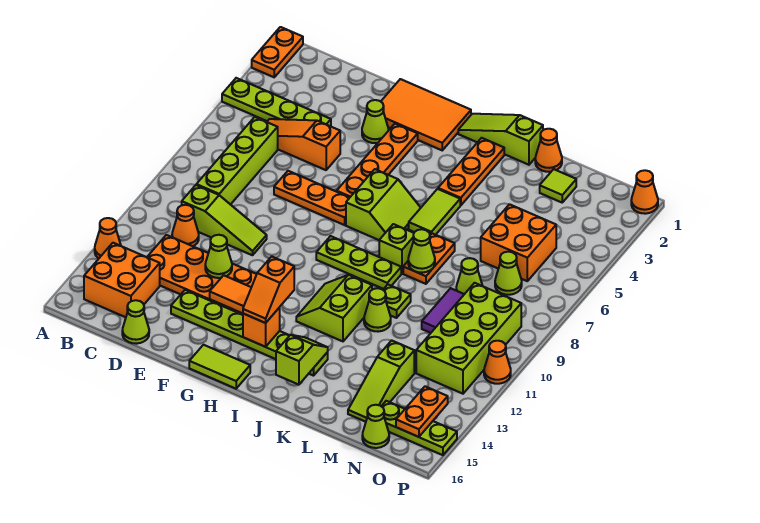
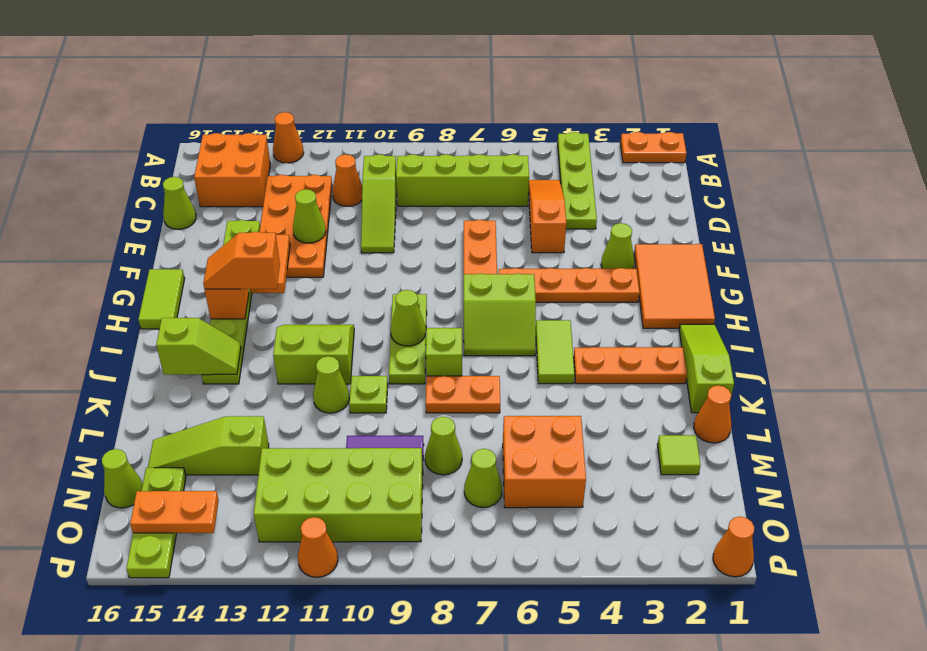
lime 1x2 tile [409,189,460,235] -> lime 1x2 tile turned to [536,320,575,384]
lime 1x1 cone [408,229,435,273] -> lime 1x1 cone moved to [391,290,426,346]

